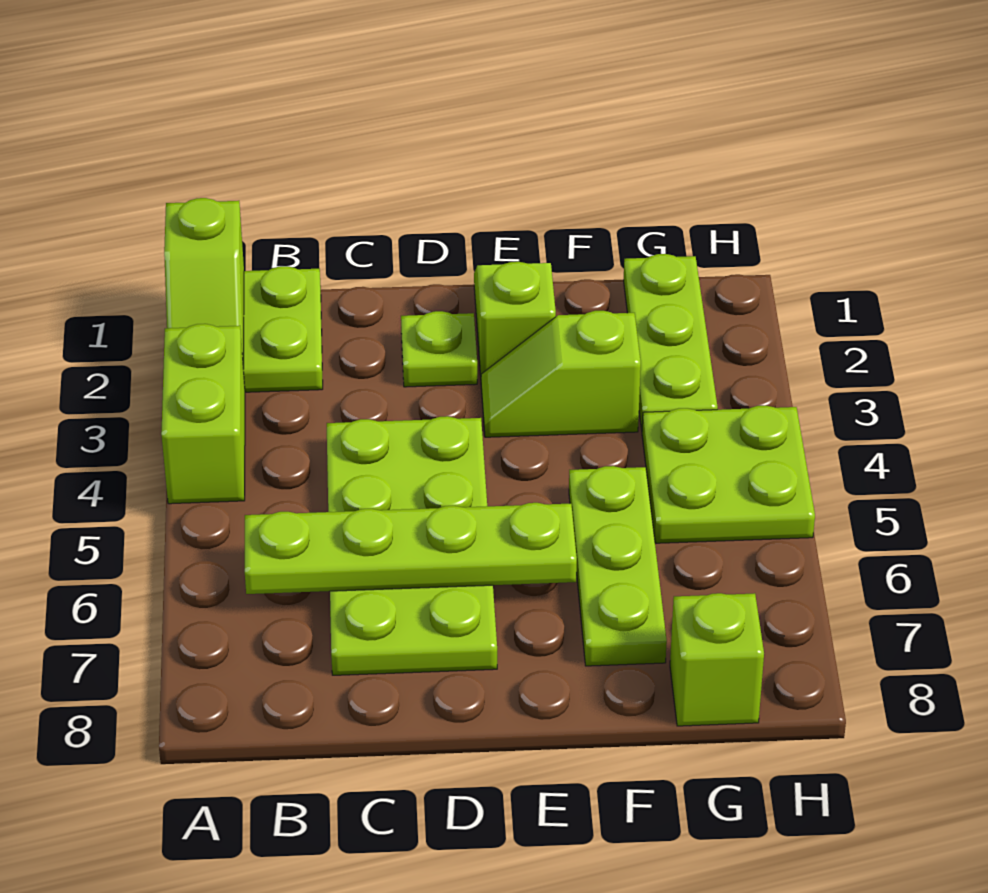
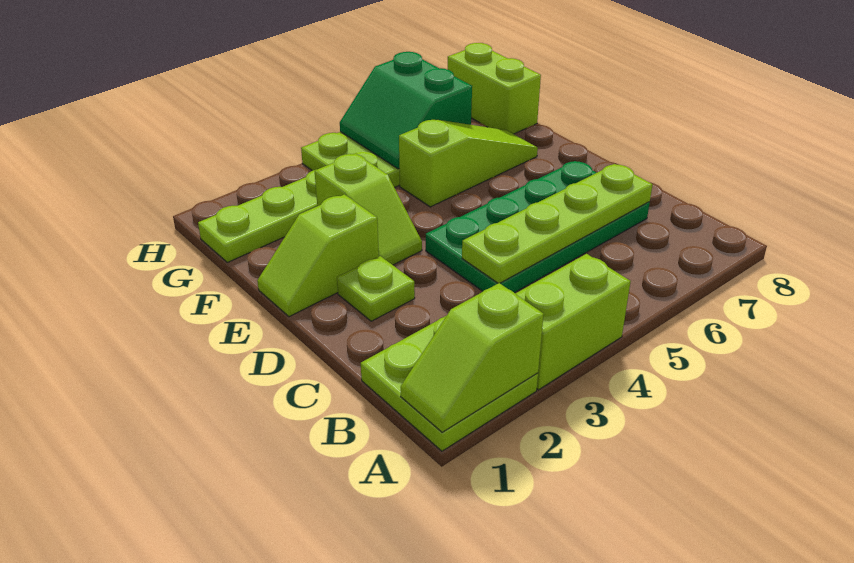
lime 1x2 slope [164,198,244,369] -> lime 1x2 slope turned to [401,283,544,432]
lime 1x4 plate [245,503,577,594] -> lime 1x4 plate turned to [462,164,653,283]
lime 2x4 plate [327,416,497,675] -> green 2x4 plate [426,161,650,293]
lime 1x3 plate [569,466,667,666] -> lime 1x3 slope [399,120,538,207]
none -> green 2x2 slope [340,52,472,169]
lime 1x1 brick [670,593,764,726] -> lime 1x2 brick [448,43,541,134]

